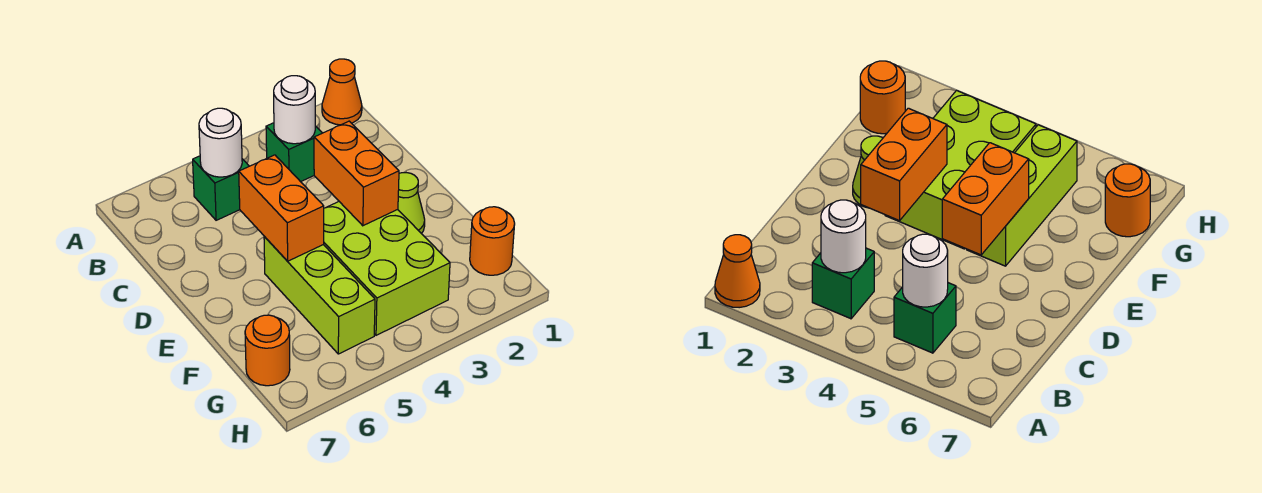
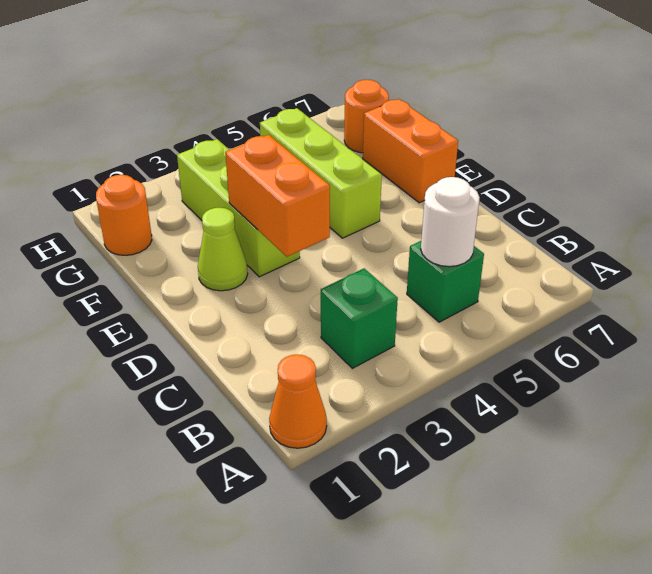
white 1x1 round brick [274,76,315,144] -> none
orange 1x2 brick [239,155,324,261] -> orange 1x2 brick moved to [363,99,458,203]
lime 2x3 brick [323,202,450,335] -> lime 1x3 brick [177,139,300,277]

